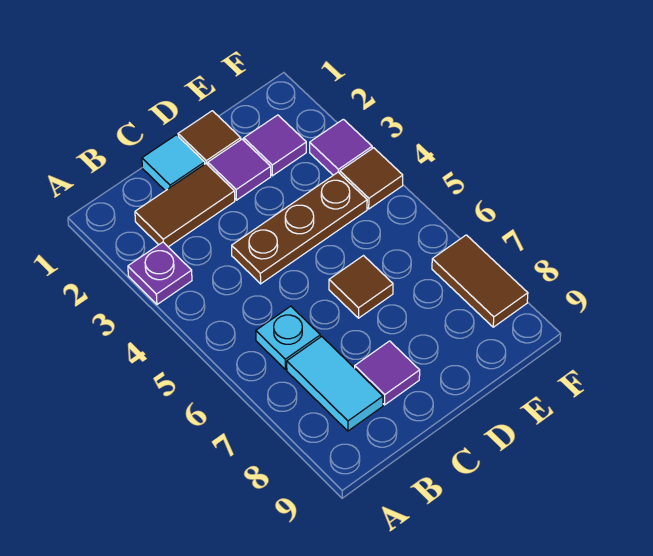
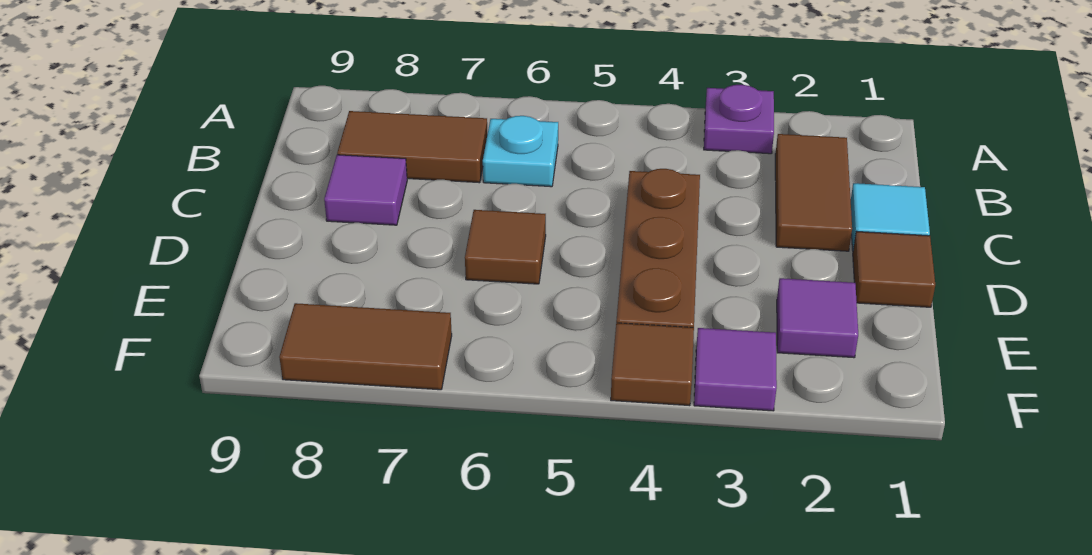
cyan 1x2 tile [287,336,383,431] -> brown 1x2 tile [337,111,488,183]
purple 1x1 tile [208,139,271,200] -> none

